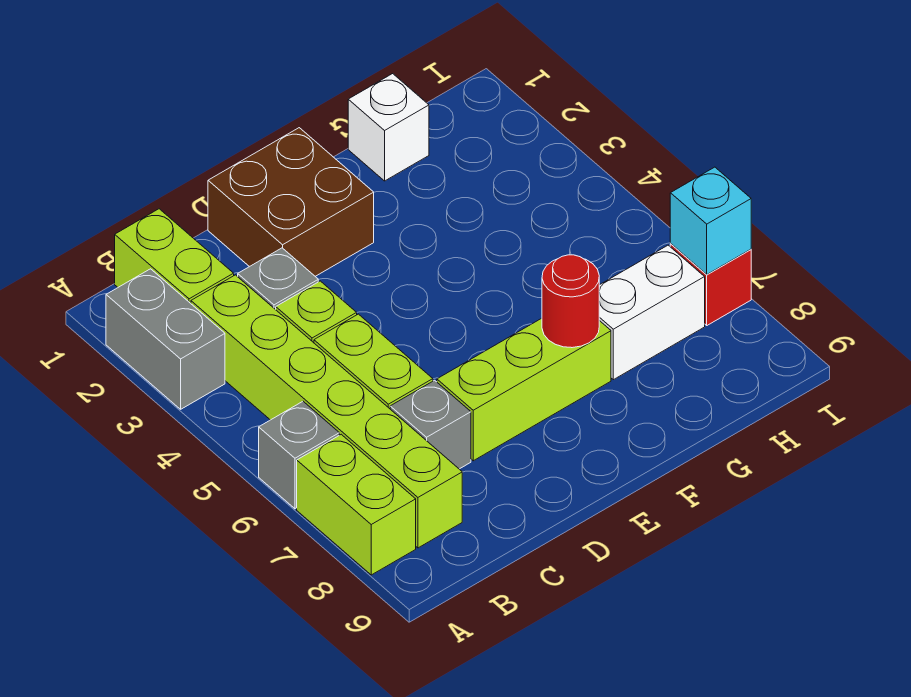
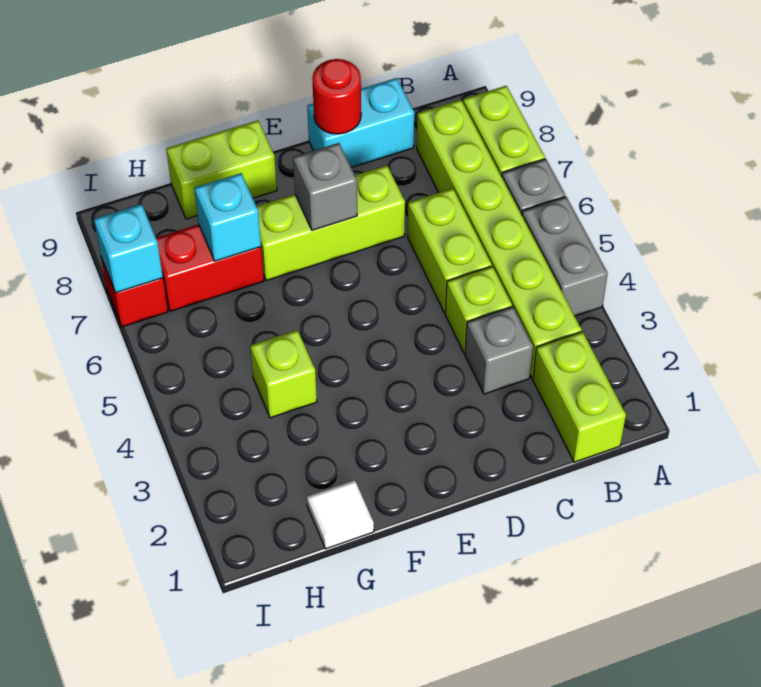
grey 1x2 brick [106,269,225,409] -> grey 1x2 brick moved to [522,197,608,316]
grey 1x1 brick [390,380,471,469] -> grey 1x1 brick moved to [293,143,357,230]
none -> cyan 1x2 brick [307,78,414,167]
brown 2x2 brick [208,128,374,276] -> none
red 1x1 round brick [542,255,599,348] -> red 1x1 round brick moved to [312,59,361,134]
none -> lime 1x2 brick [166,120,277,219]
white 1x1 brick [348,74,429,181] -> white 1x1 tile [307,480,374,549]
none -> lime 1x1 brick [250,330,317,418]
white 1x2 brick [599,245,705,380] -> red 1x2 brick [156,224,264,311]
none -> cyan 1x1 brick [194,173,261,261]

